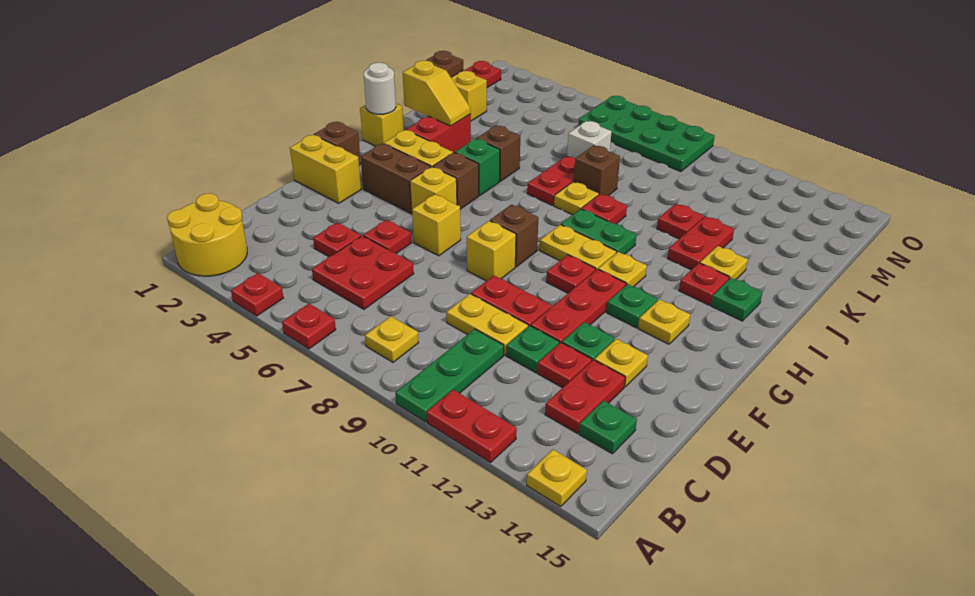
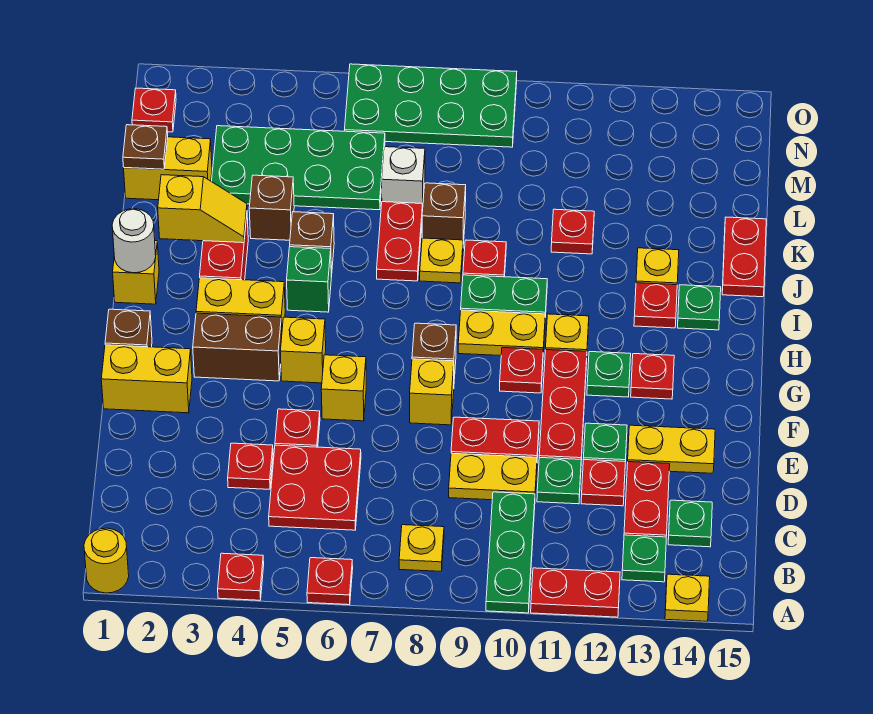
yellow 2x2 round brick [167,193,247,276] -> yellow 1x1 round brick [84,528,129,593]
none -> green 1x1 plate [622,535,666,582]
yellow 1x1 plate [594,339,648,387] -> yellow 1x2 plate [628,425,715,473]
yellow 1x1 plate [638,299,690,344] -> red 1x1 plate [631,354,674,399]
brown 1x1 brick [433,153,479,209] -> brown 1x1 brick moved to [249,175,294,240]
red 1x2 plate [668,216,734,270] -> red 1x2 plate moved to [722,217,766,297]
none -> green 2x4 plate [211,126,385,210]

